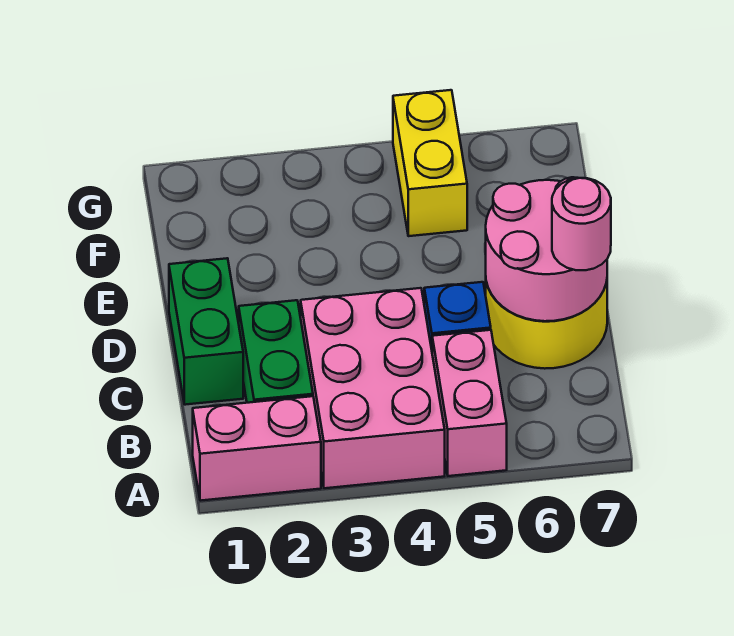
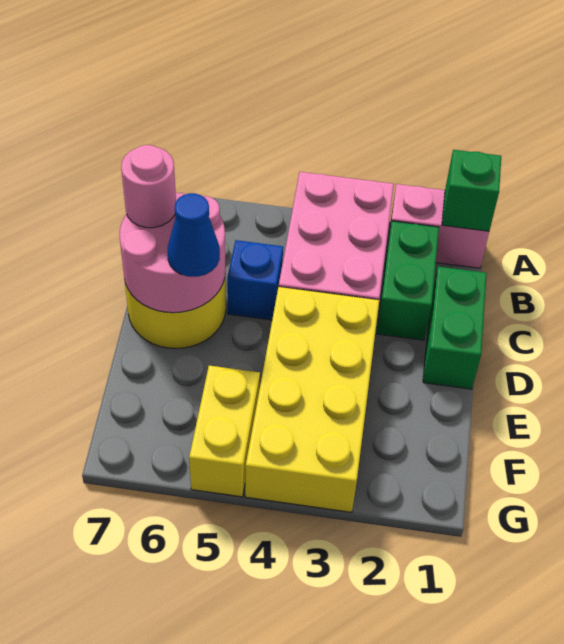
none -> green 1x1 brick [442,150,501,231]
pink 1x2 brick [432,330,507,476] -> none
none -> yellow 2x4 brick [245,287,379,512]
none -> blue 1x1 cone [168,193,220,277]

